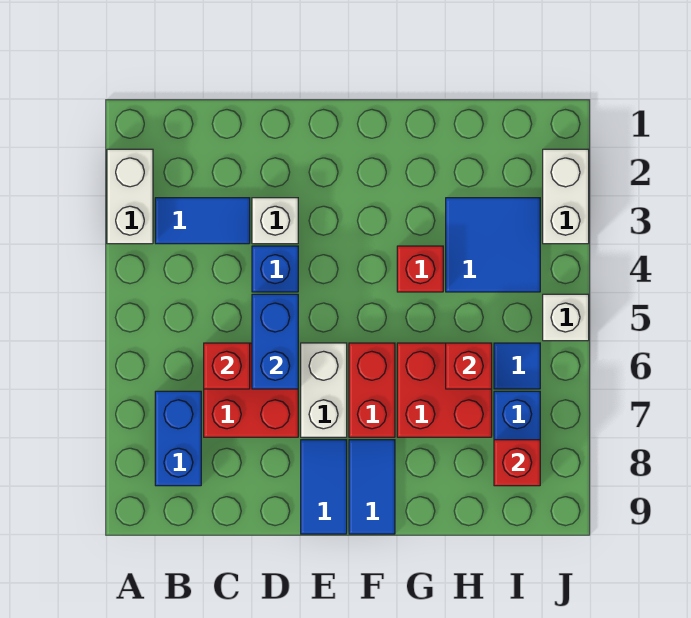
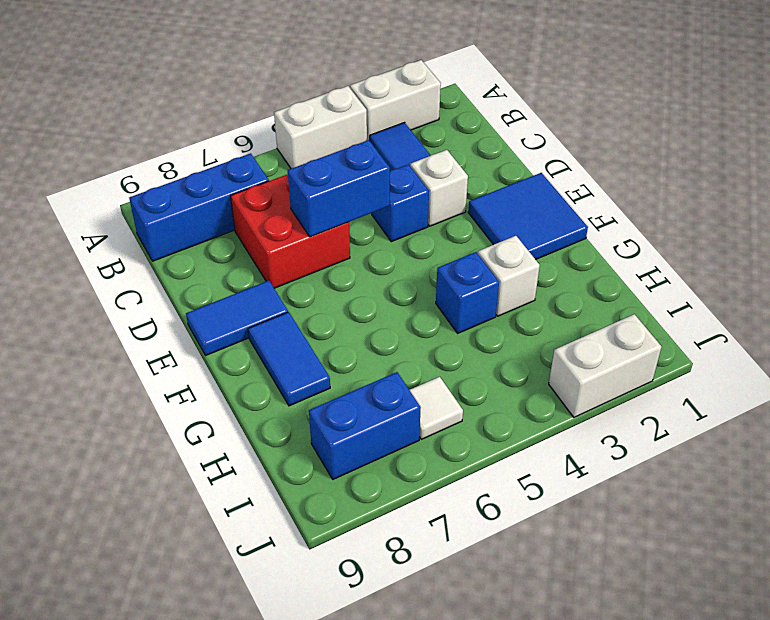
blue 1x2 brick [155,391,201,486] -> blue 1x3 brick [129,153,269,261]
red 1x1 brick [204,343,250,389] -> none
white 1x2 brick [301,343,347,437] -> white 1x2 brick moved to [274,86,367,169]
red 1x2 brick [349,343,395,437] -> none
blue 1x2 tile [349,440,395,534] -> blue 1x2 tile turned to [248,312,330,406]
red 1x1 brick [397,246,443,292] -> blue 1x1 brick [436,252,499,333]
red 2x2 brick [397,343,492,437] -> none
blue 2x2 tile [446,198,540,292] -> blue 2x2 tile moved to [468,173,588,260]
red 1x1 brick [446,343,492,389] -> none
blue 1x1 tile [494,343,540,389] -> white 1x1 tile [410,377,463,439]
red 1x1 brick [494,440,540,486] -> none
white 1x1 brick [543,294,589,341] -> white 1x1 brick moved to [478,236,540,316]

